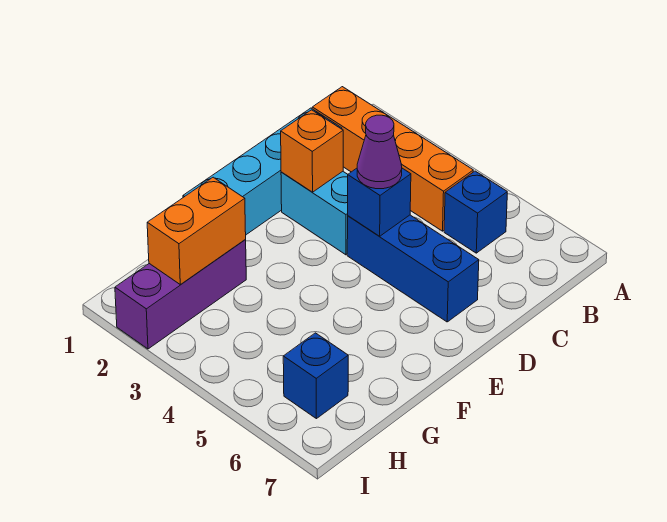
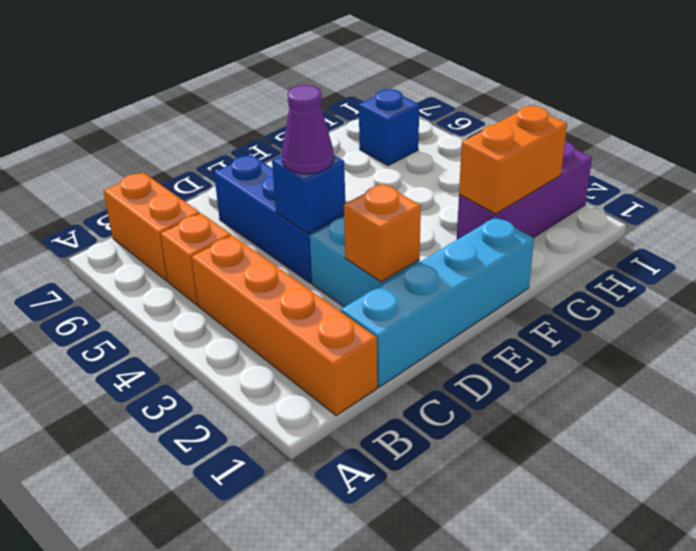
blue 1x1 brick [444,171,507,253] -> orange 1x1 brick [160,213,231,305]
none -> orange 1x2 brick [104,172,200,281]

